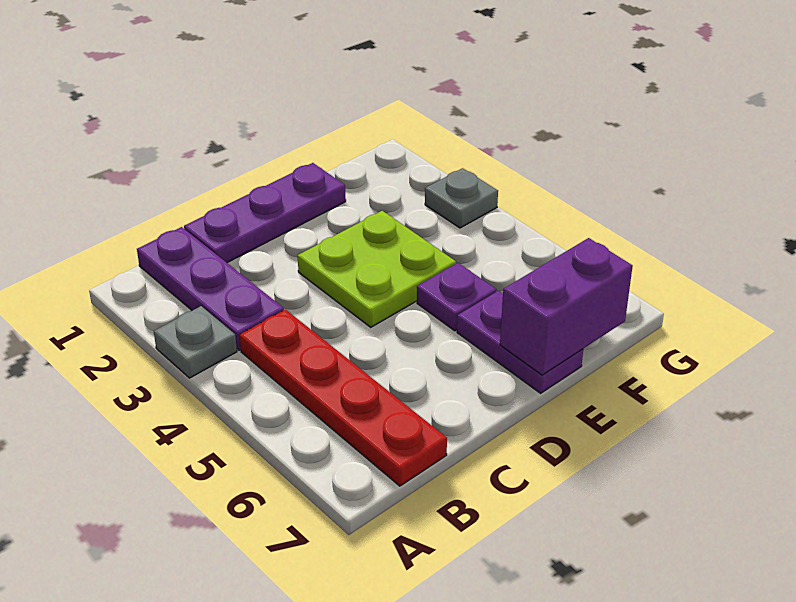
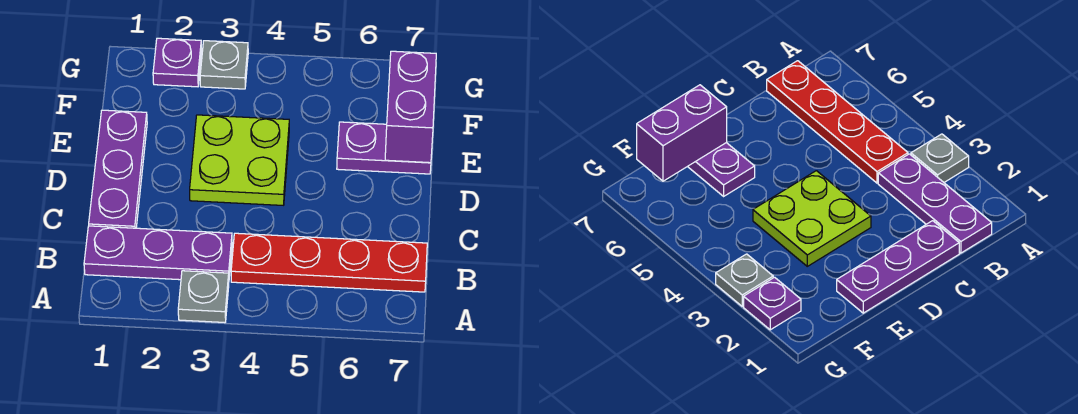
purple 1x1 plate [417,263,497,331] -> purple 1x1 plate moved to [153,38,202,87]

